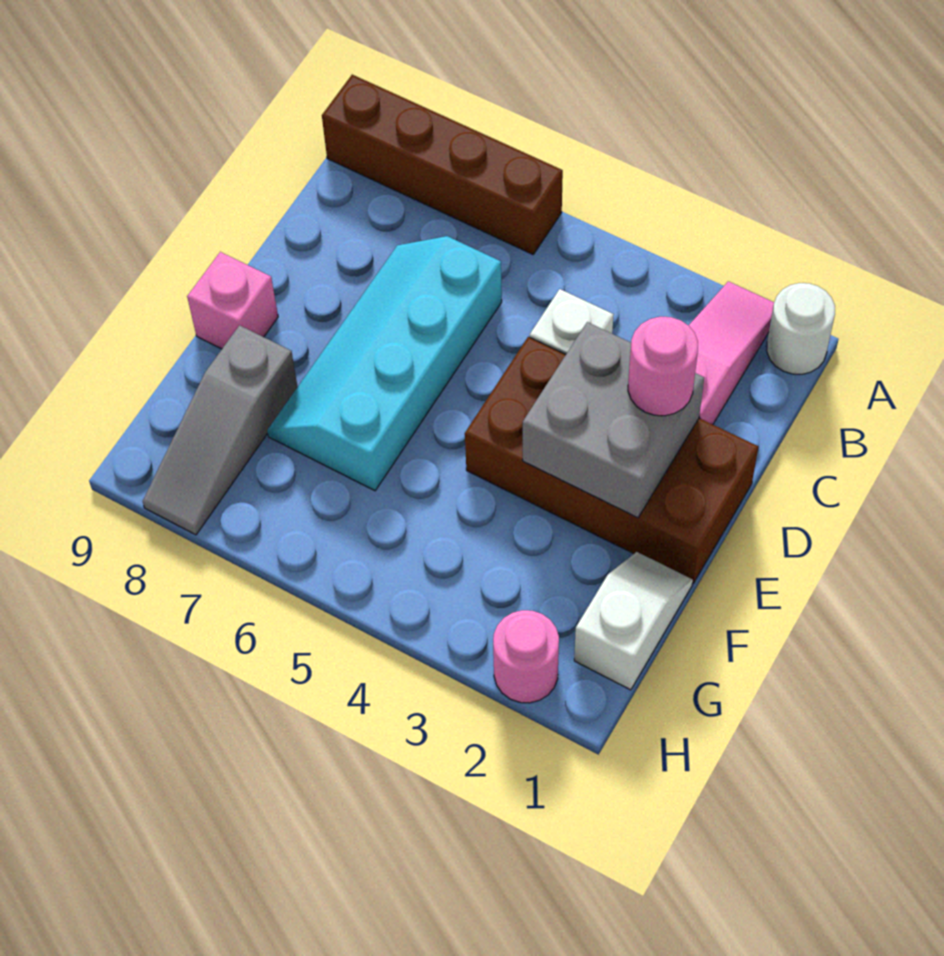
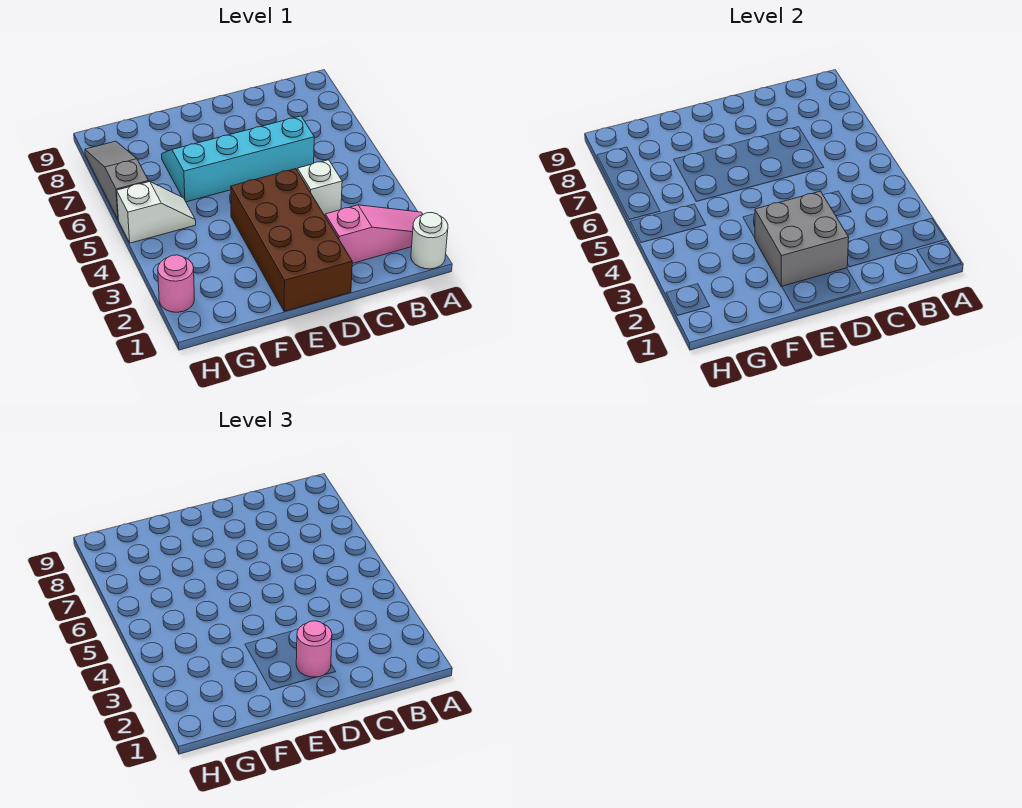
brown 1x4 brick [322,75,563,254] -> none
pink 1x1 brick [187,252,278,349] -> none
white 1x2 slope [574,552,693,690] -> white 1x2 slope moved to [117,182,196,243]
grey 1x3 slope [143,325,298,535] -> grey 1x3 slope turned to [85,141,149,219]

